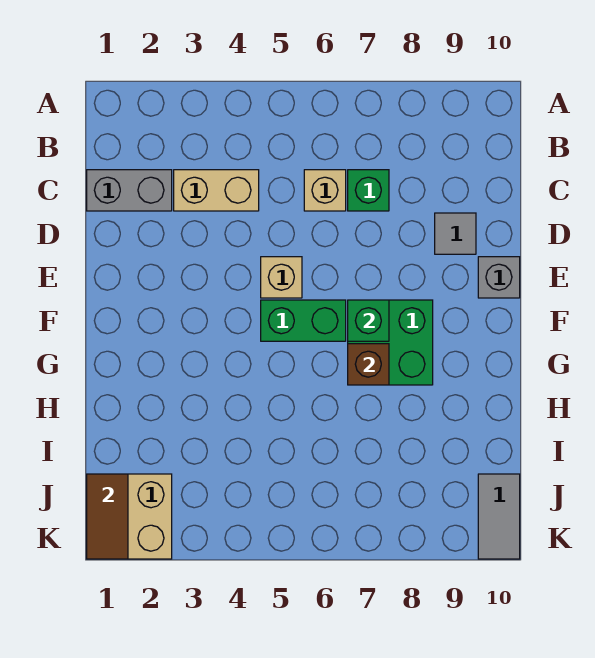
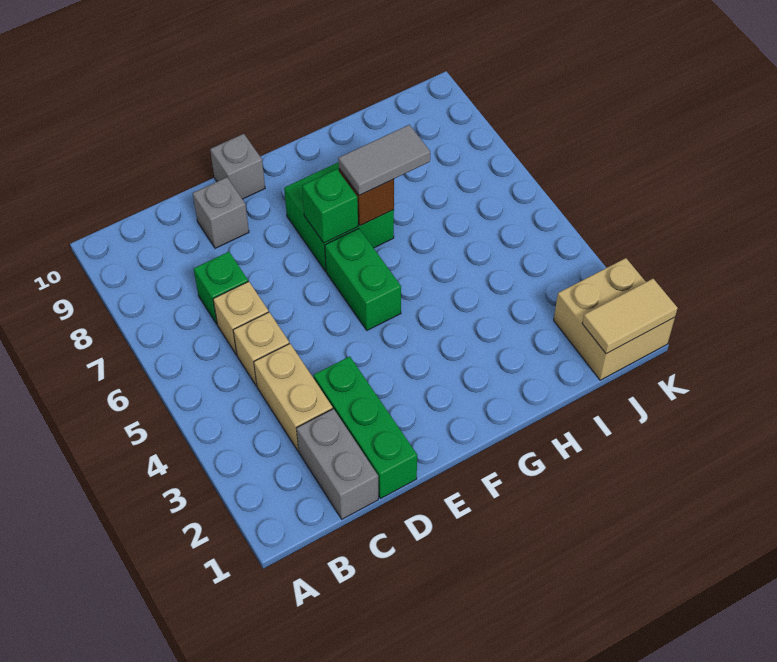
none -> green 1x3 brick [314,356,417,499]
grey 1x1 tile [435,213,476,254] -> grey 1x1 brick [193,177,249,248]
tan 1x1 brick [261,257,302,298] -> tan 1x1 brick moved to [233,312,289,386]
brown 1x2 tile [87,474,128,559] -> tan 1x2 tile [582,279,678,354]
grey 1x2 tile [478,474,520,559] -> grey 1x2 tile moved to [338,125,430,195]

